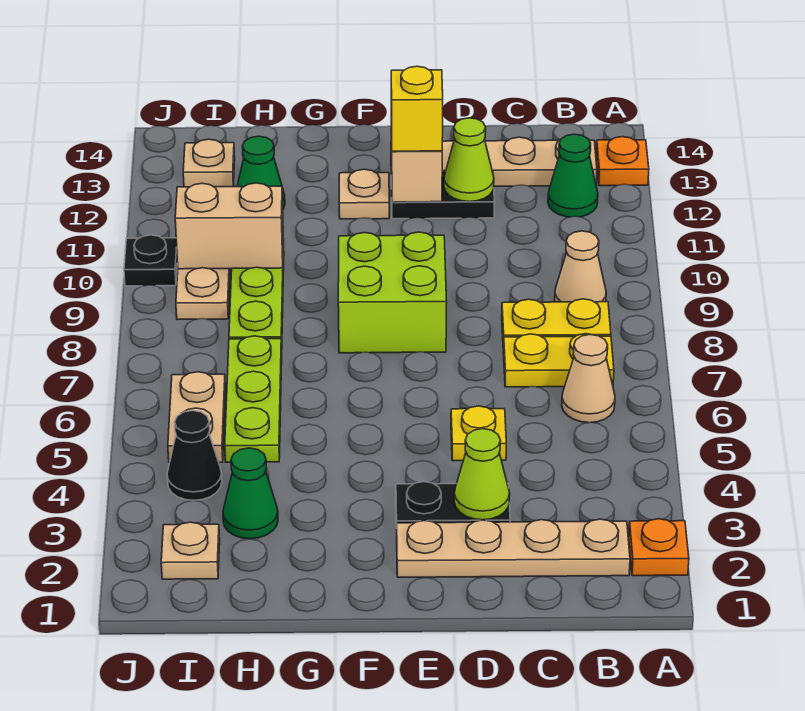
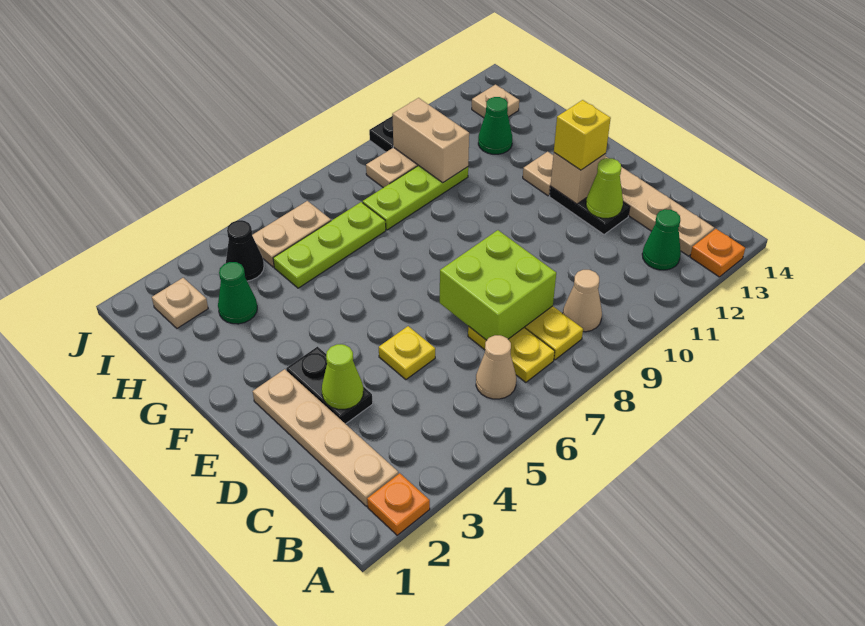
lime 2x2 brick [338,232,447,353] -> lime 2x2 brick moved to [440,230,556,340]

